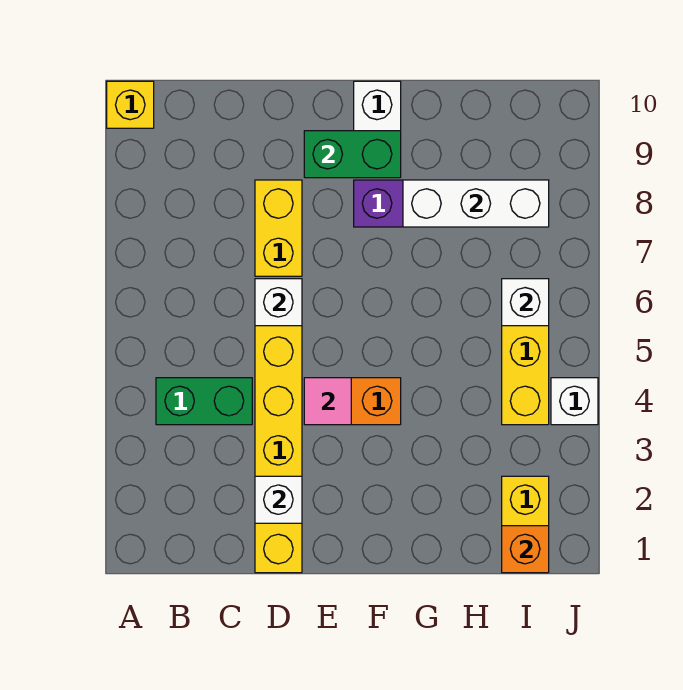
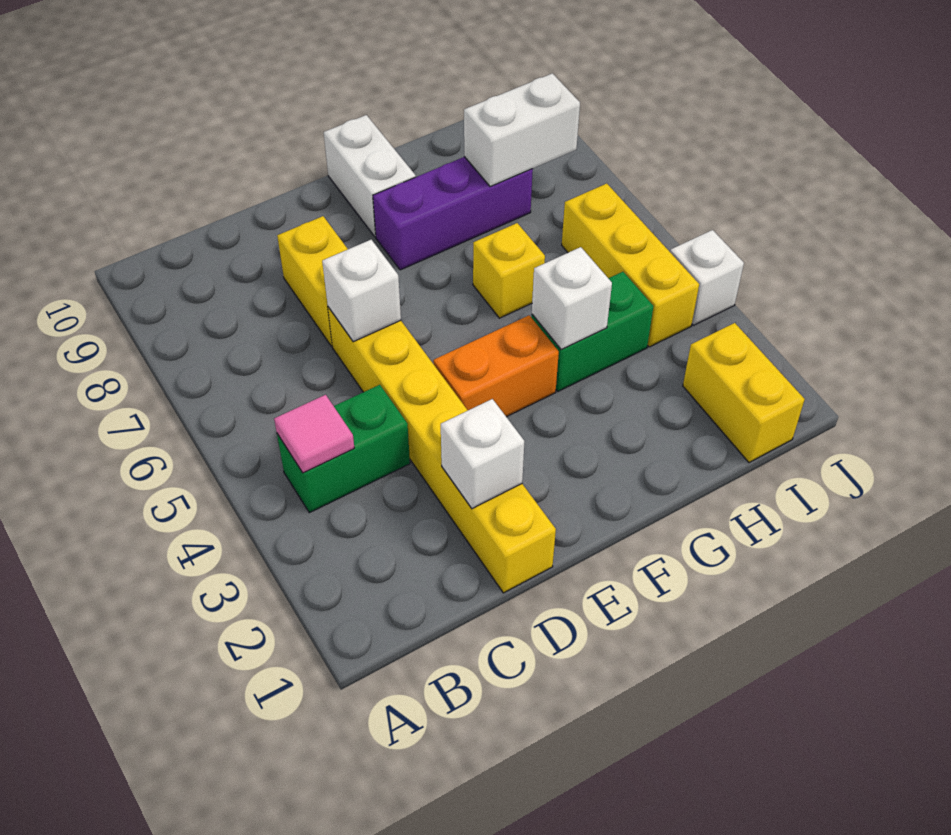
yellow 1x1 brick [107,81,154,128] -> yellow 1x1 brick moved to [473,223,545,318]
pink 1x1 tile [304,378,351,425] -> pink 1x1 tile moved to [274,395,354,473]
green 1x2 brick [304,131,401,178] -> green 1x2 brick moved to [531,272,654,391]
white 1x3 brick [403,180,549,227] -> white 1x2 brick [464,73,580,187]
orange 1x1 brick [502,526,549,573] -> none
white 1x1 brick [502,279,549,326] -> white 1x1 brick moved to [532,247,612,350]

